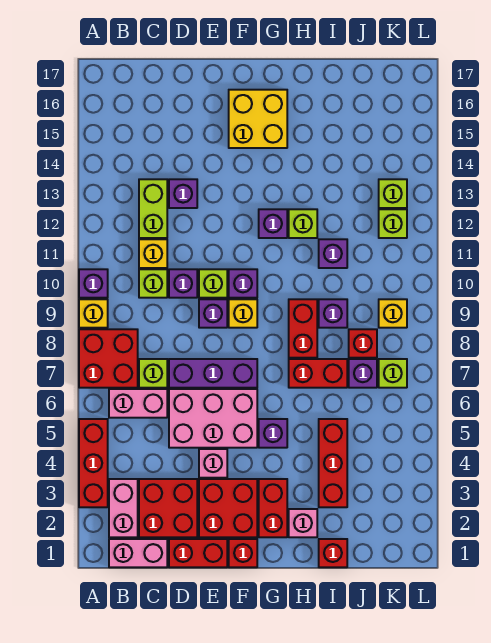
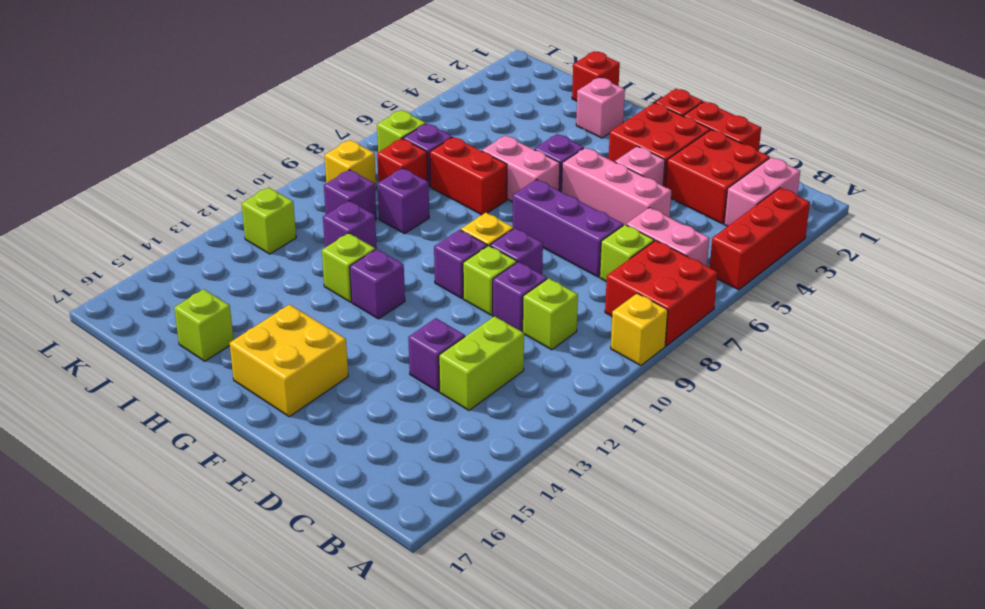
purple 1x1 brick [79,269,108,298] -> purple 1x1 brick moved to [324,170,377,220]
pink 1x2 brick [109,539,167,567] -> pink 1x2 brick moved to [482,136,560,202]
yellow 1x1 brick [139,239,167,268] -> none
pink 2x3 brick [169,389,257,448] -> pink 1x3 brick [562,148,672,225]
red 1x2 brick [259,479,287,537] -> none
red 1x2 brick [289,299,317,358] -> none
red 1x3 brick [319,419,347,507] -> none
lime 1x1 brick [379,179,407,208] -> lime 1x1 brick moved to [174,289,234,361]

